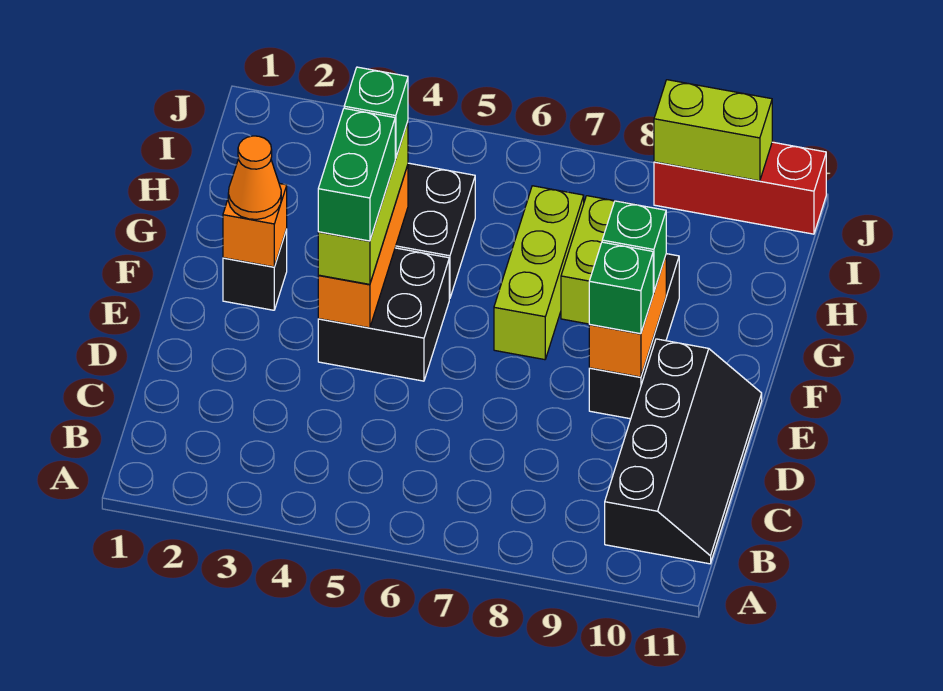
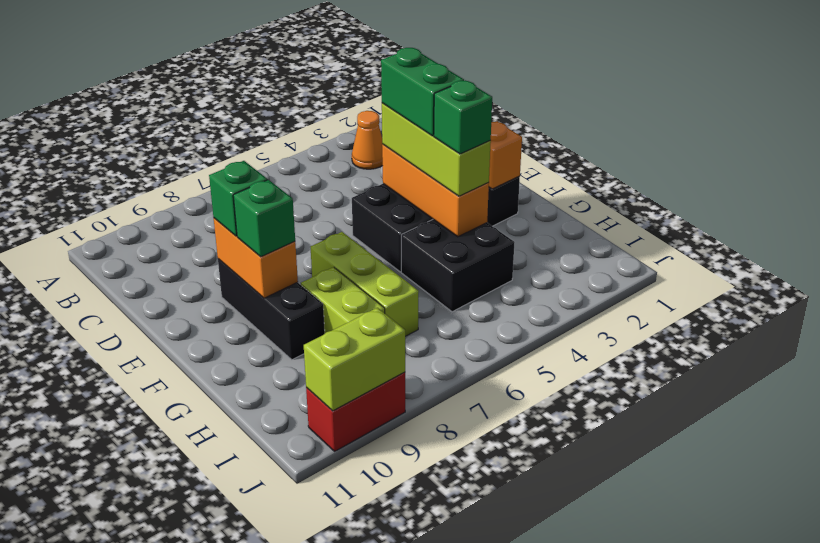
black 2x4 slope [605,339,762,564] -> none
orange 1x1 cone [228,136,281,219] -> orange 1x1 cone moved to [352,111,383,169]
red 1x3 brick [654,142,826,234] -> red 1x2 brick [306,372,405,451]

